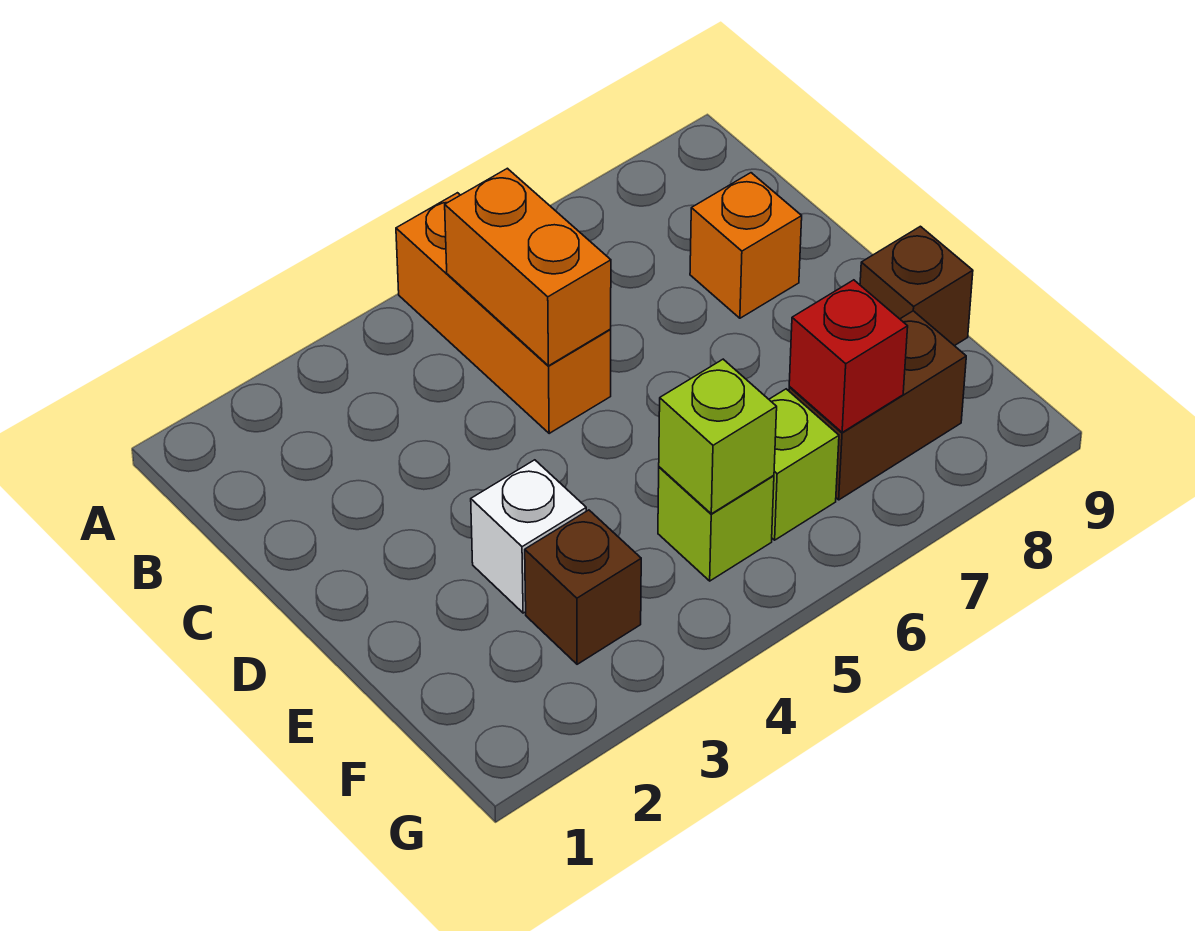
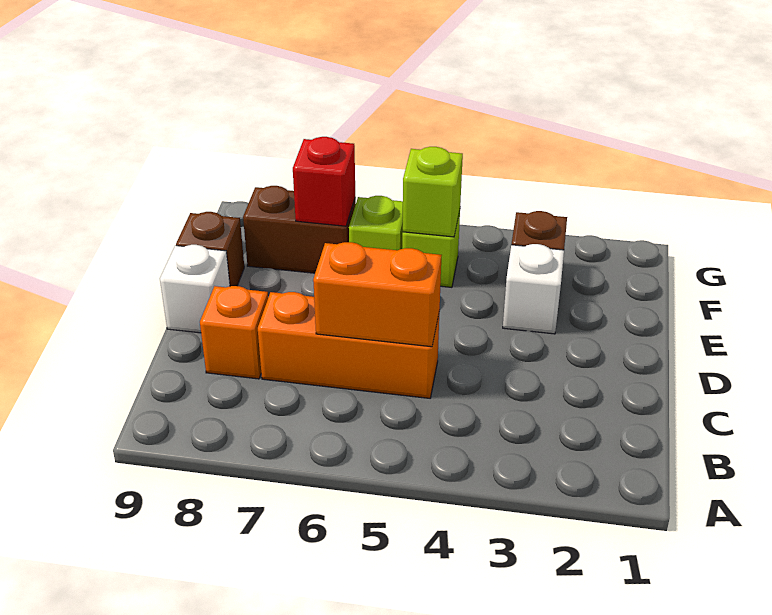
orange 1x3 brick [396,193,611,433] -> orange 1x3 brick turned to [258,292,439,398]
orange 1x2 brick [445,168,611,366] -> orange 1x2 brick turned to [313,242,442,347]
none -> white 1x1 brick [160,245,230,333]

